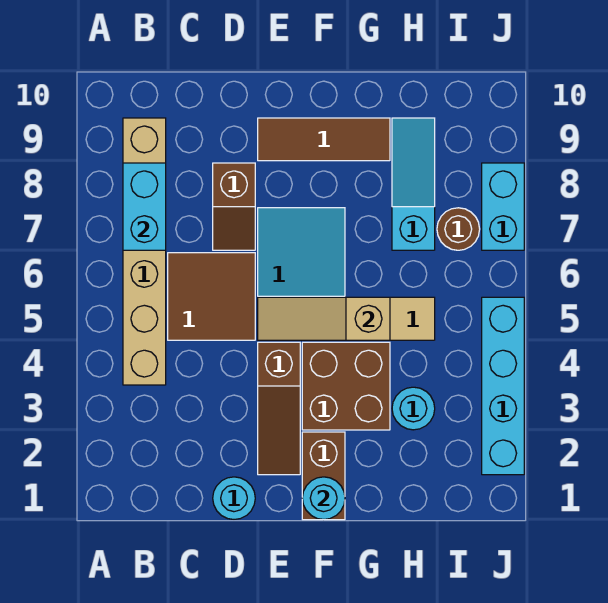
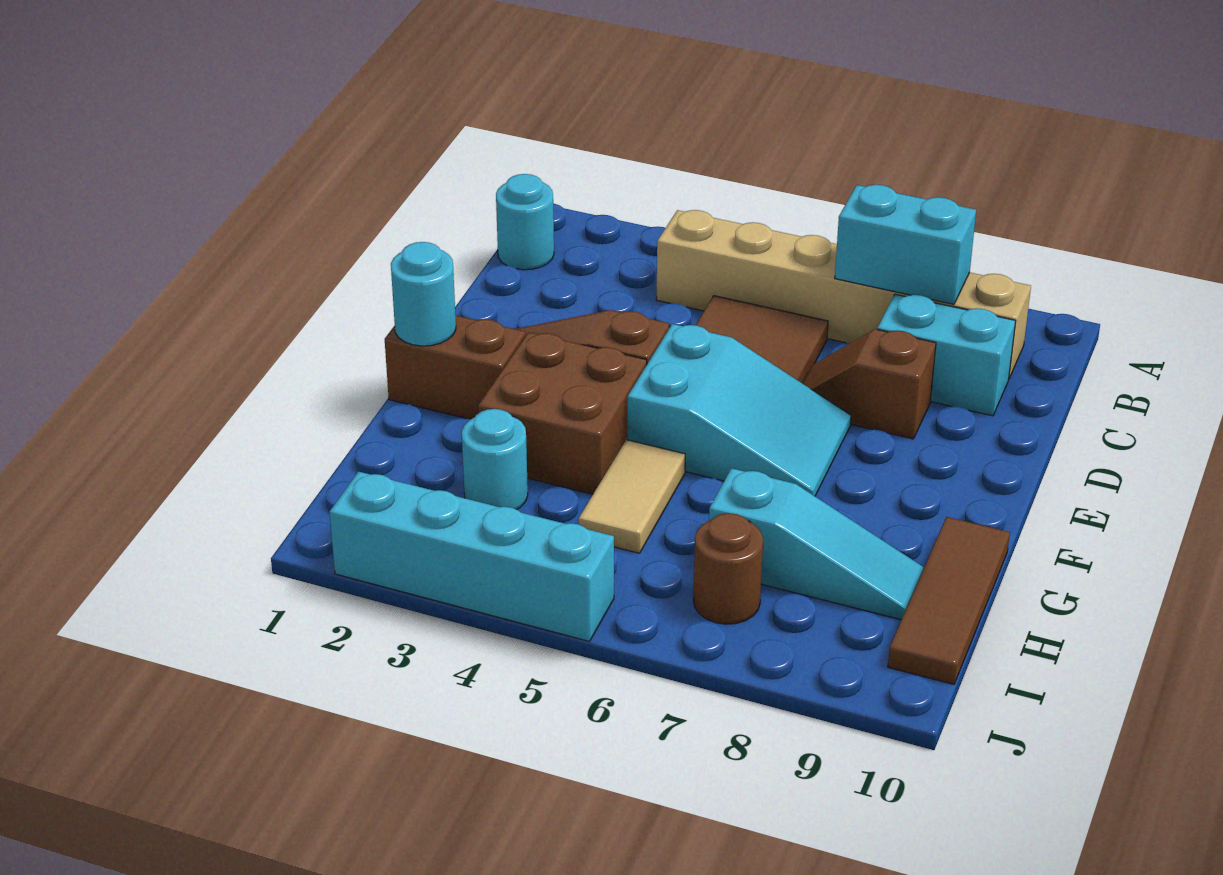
cyan 1x1 round brick [213,477,255,519] -> cyan 1x1 round brick moved to [496,174,554,270]
tan 1x3 slope [258,297,390,340] -> none
brown 1x3 tile [258,118,390,161] -> brown 1x3 tile moved to [888,517,1010,684]
cyan 1x2 brick [482,163,524,250] -> cyan 1x2 brick moved to [877,294,1016,416]

